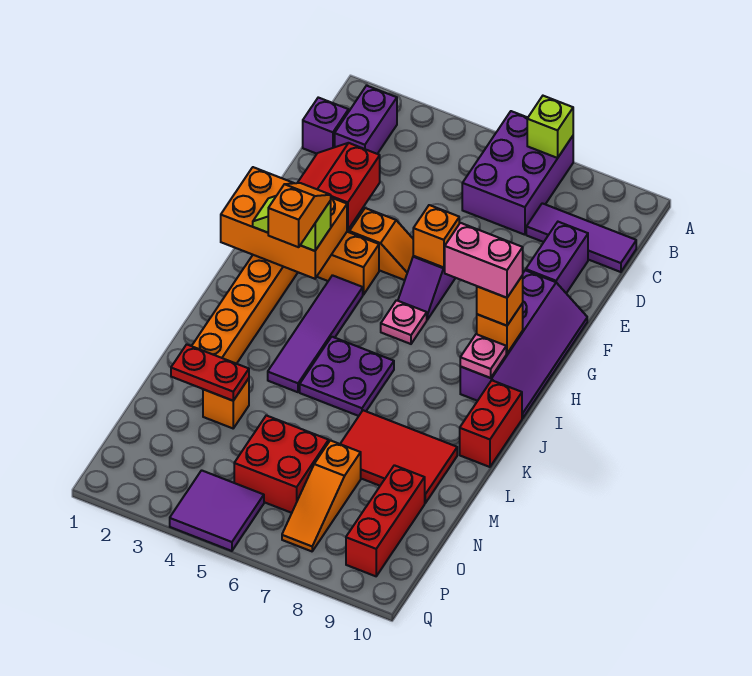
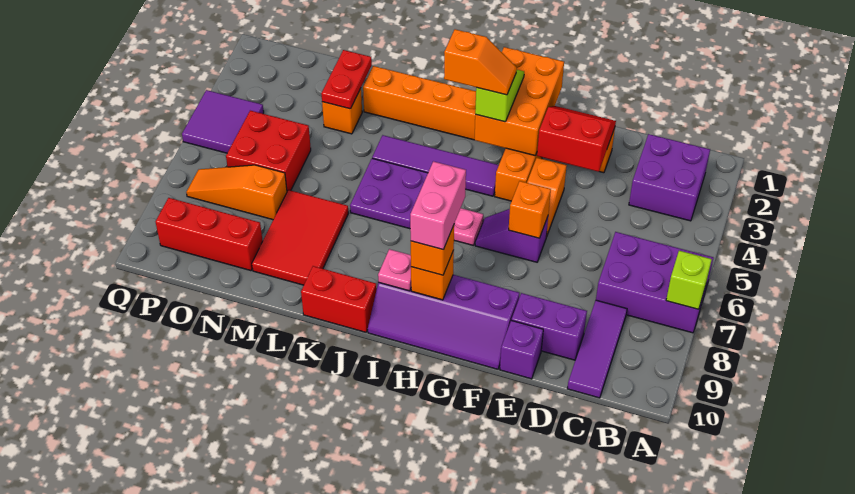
purple 1x2 brick [335,86,397,154] -> purple 2x2 brick [629,134,710,221]
purple 1x1 brick [303,98,349,154] -> purple 1x1 brick moved to [500,320,543,379]

